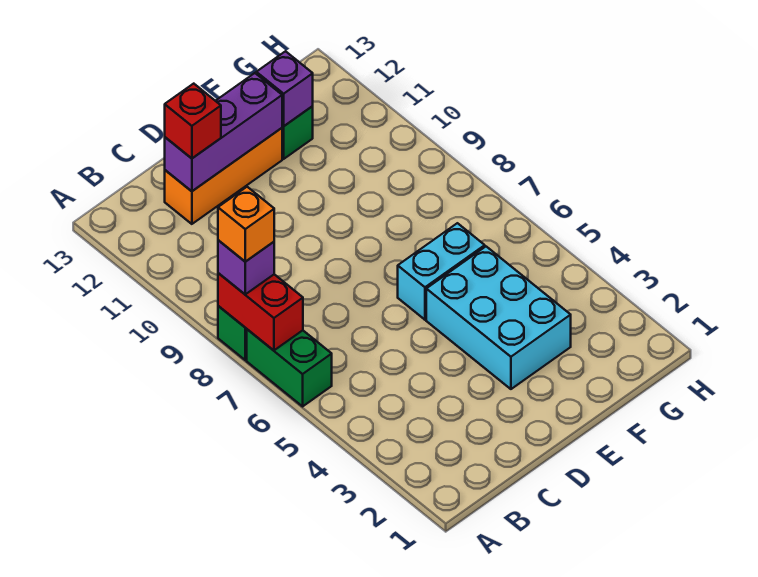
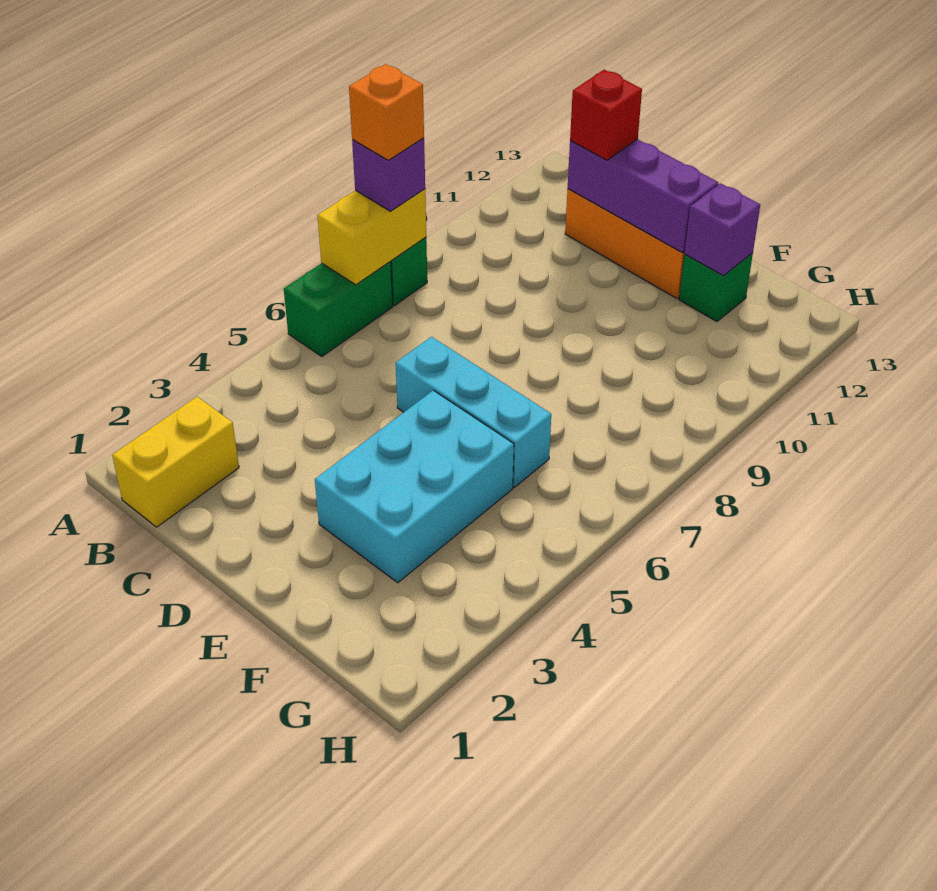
red 1x2 brick [218,273,303,350] -> yellow 1x2 brick [317,189,426,285]
none -> yellow 1x2 brick [112,397,239,527]
cyan 1x2 brick [398,223,485,320] -> cyan 1x3 brick [396,337,551,487]

